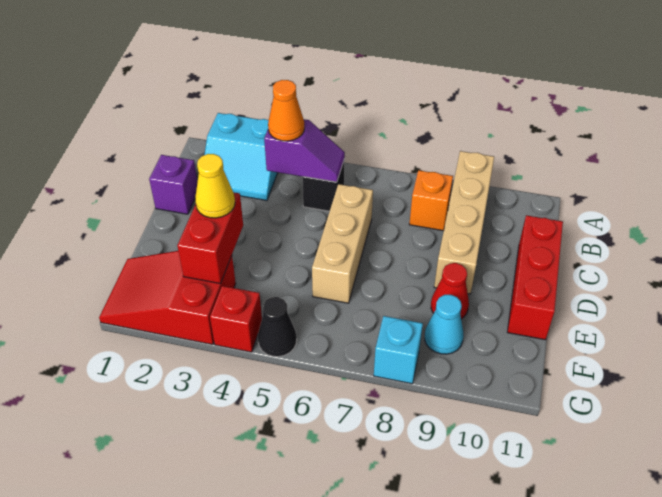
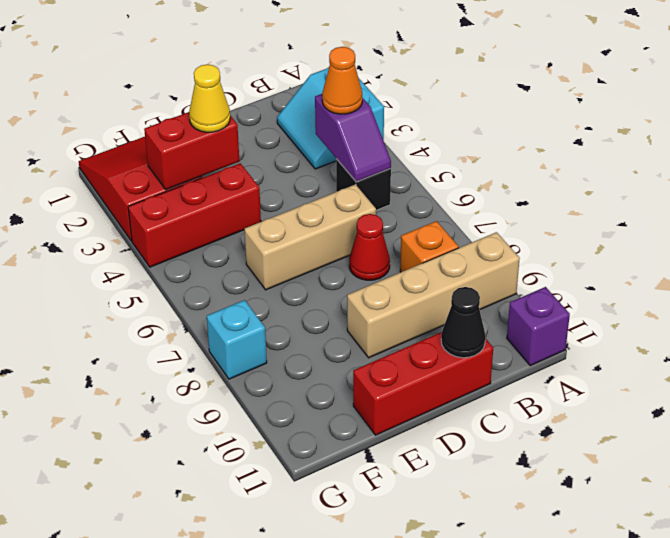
purple 1x1 brick [149,155,198,214] -> purple 1x1 brick moved to [507,287,570,366]
red 1x1 cone [431,263,469,319] -> red 1x1 cone moved to [349,214,390,280]
cyan 1x1 cone [425,295,464,354] -> none
red 1x1 brick [210,286,262,352] -> red 1x3 brick [128,163,261,267]
black 1x1 cone [258,297,297,357] -> black 1x1 cone moved to [441,287,485,358]

